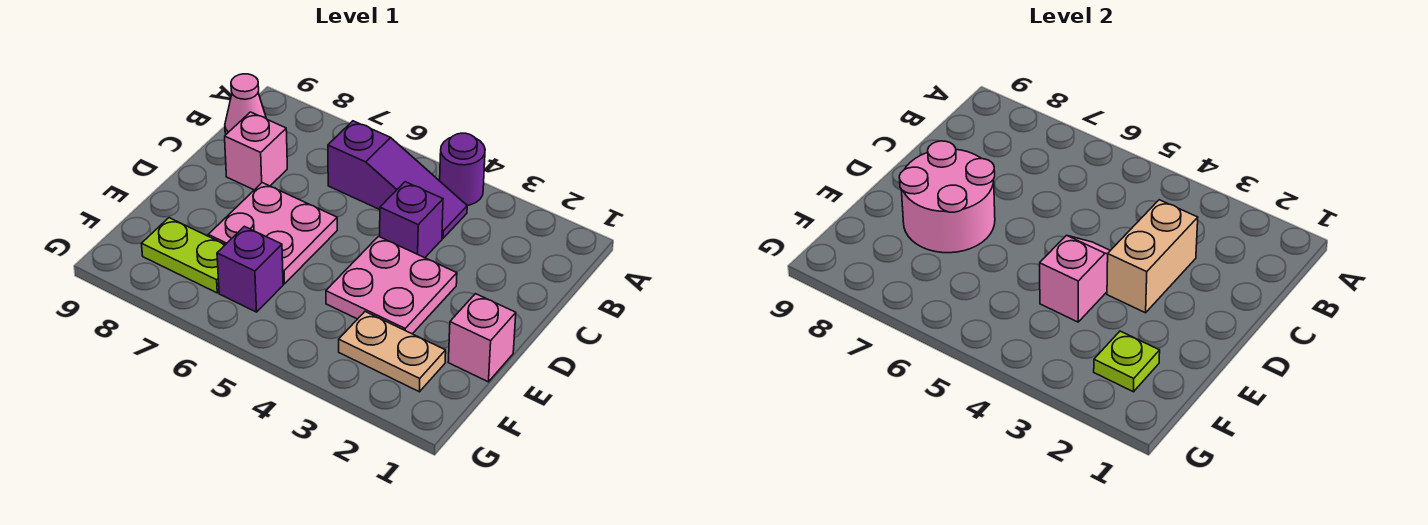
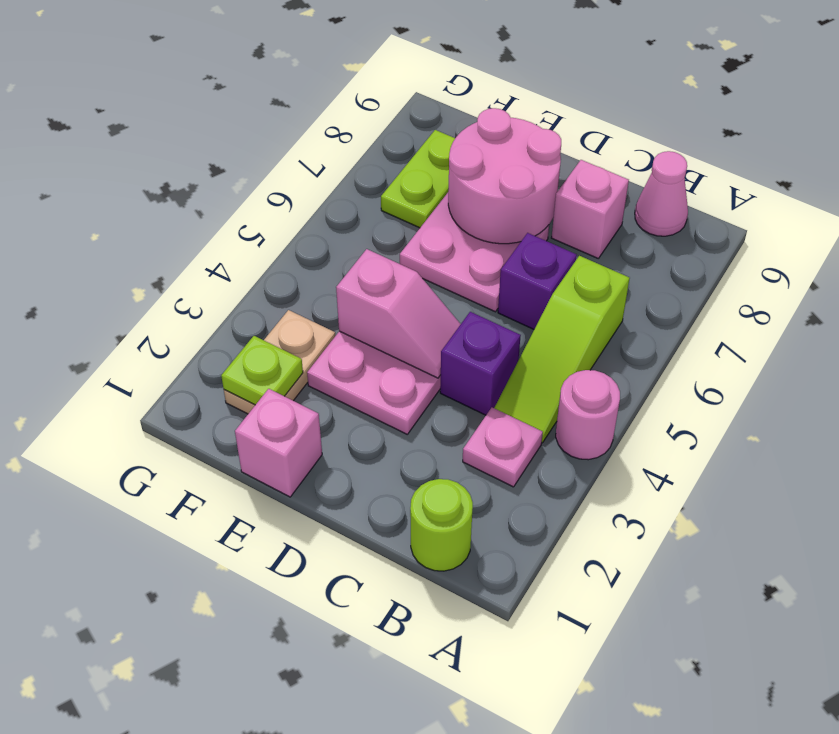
purple 1x1 round brick [440,133,485,205] -> pink 1x1 round brick [556,370,620,460]
none -> lime 1x1 round brick [410,479,473,571]
none -> pink 1x1 plate [463,408,543,487]
purple 1x3 slope [328,121,467,238] -> lime 1x3 slope [494,256,630,442]
tan 1x2 brick [1107,200,1198,313] -> none
purple 1x1 brick [217,226,283,312] -> purple 1x1 brick moved to [498,233,577,329]

